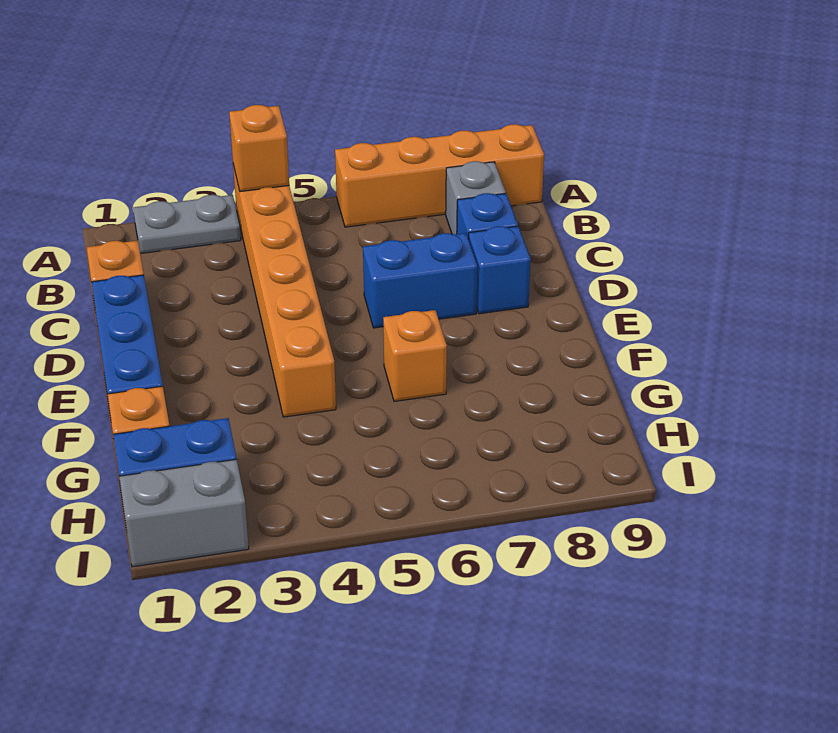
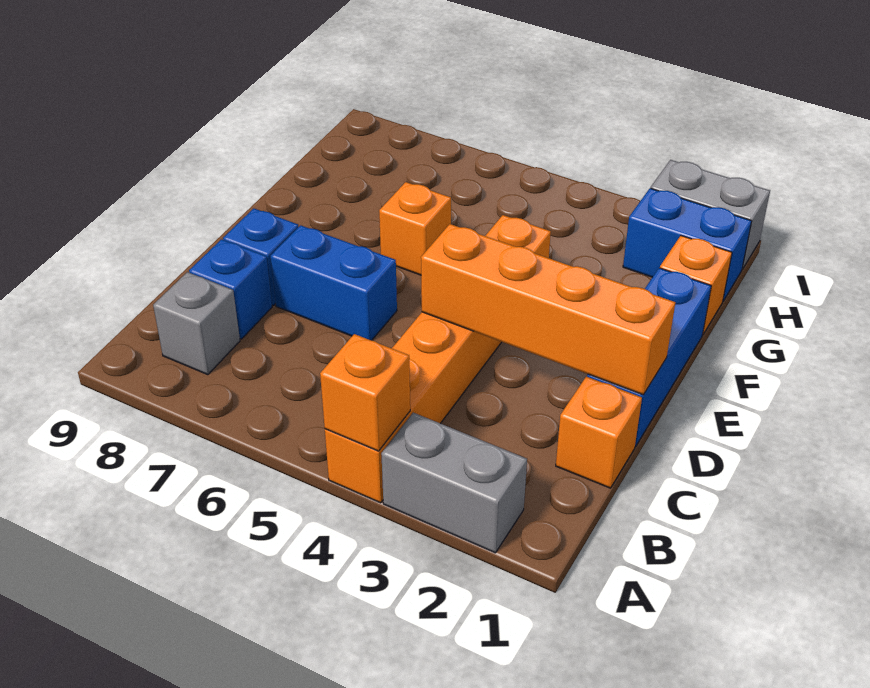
grey 1x2 plate [133,195,241,254] -> grey 1x2 brick [381,413,527,553]
orange 1x4 brick [335,124,544,227] -> orange 1x4 brick moved to [421,224,675,395]

